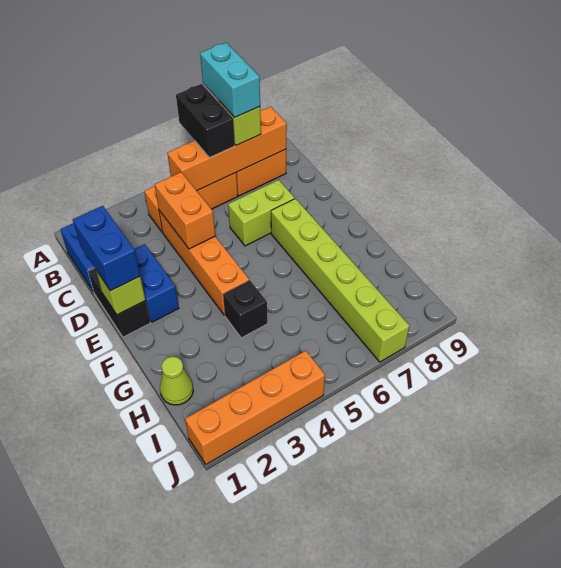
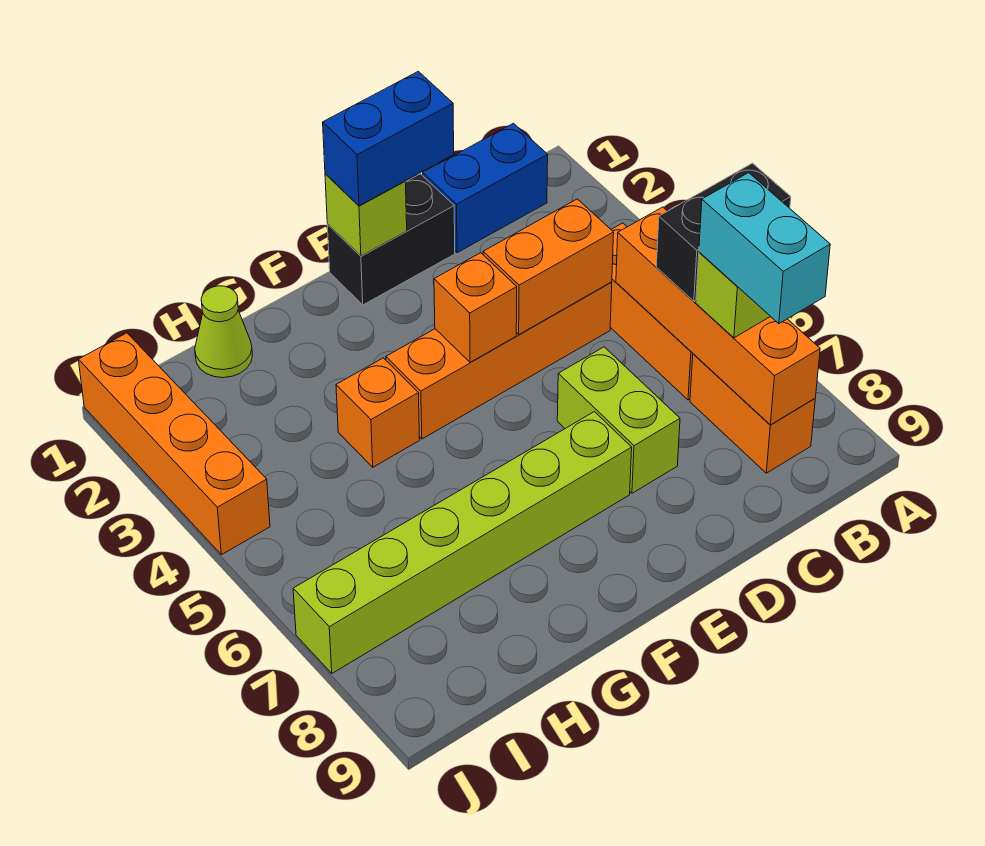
cyan 1x2 brick [200,42,260,118] -> cyan 1x2 brick turned to [699,173,830,324]
blue 1x2 brick [134,244,179,322] -> none
none -> orange 1x1 brick [434,253,517,362]
black 1x1 brick [223,280,268,338] -> orange 1x1 brick [336,358,420,467]

